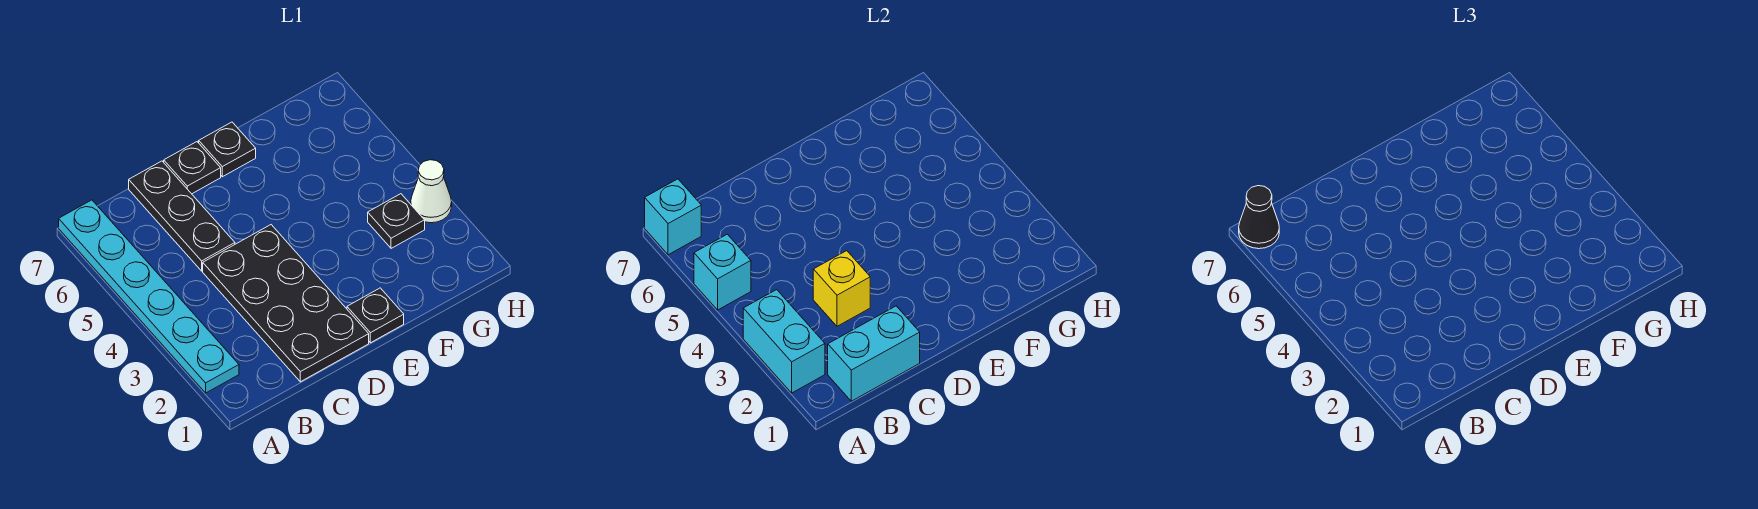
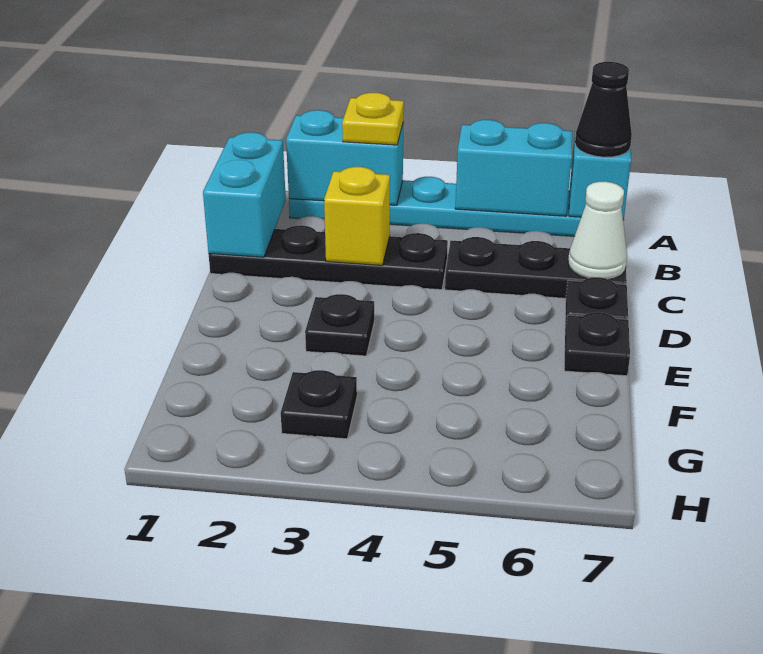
none -> yellow 1x1 plate [342,93,404,145]
cyan 1x1 brick [694,234,751,310] -> cyan 1x2 brick [455,120,572,216]
black 2x4 plate [203,225,369,382] -> black 1x4 plate [209,225,448,290]
black 1x1 plate [347,288,404,343] -> black 1x1 plate moved to [305,294,374,356]
white 1x1 cone [411,160,452,223] -> white 1x1 cone moved to [568,182,627,280]

